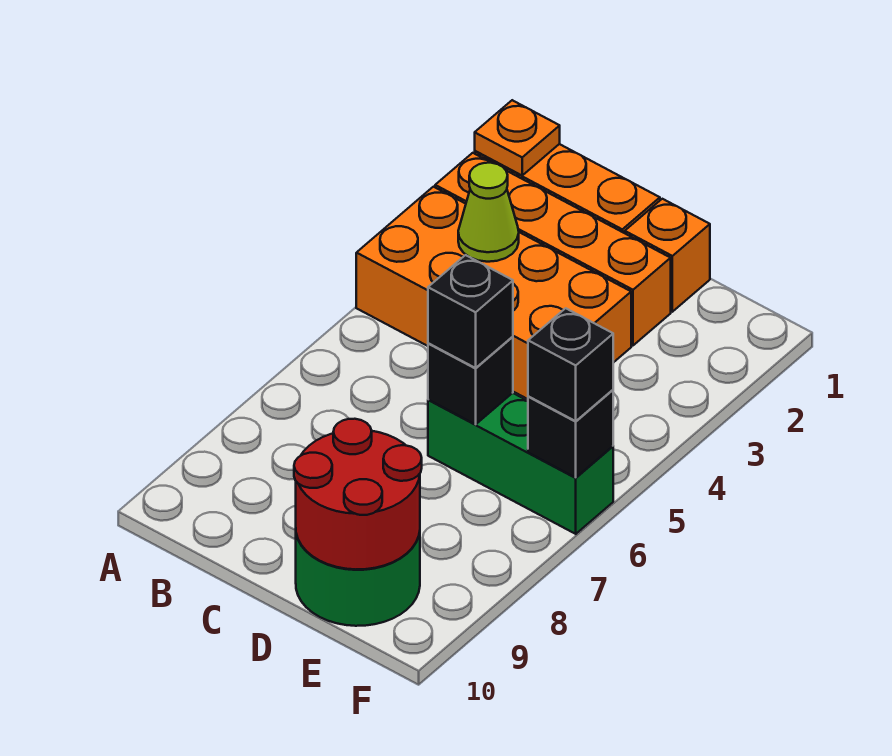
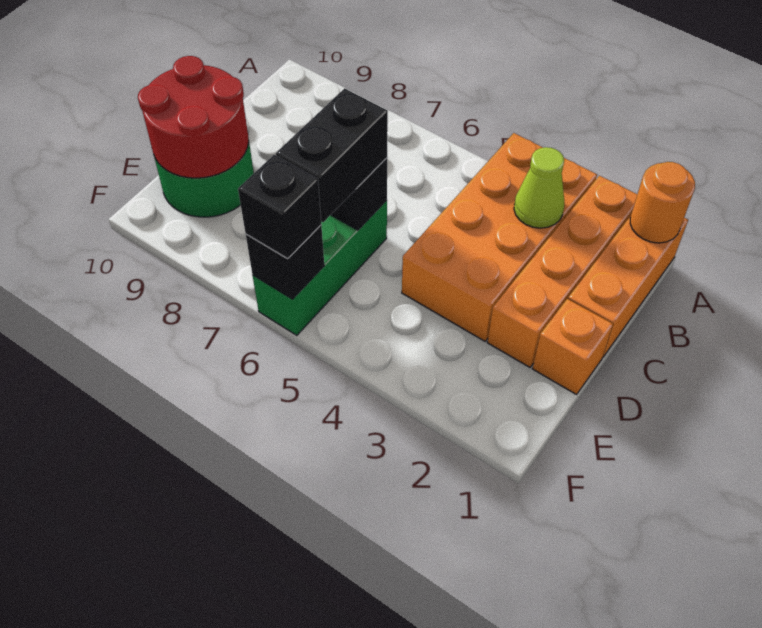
orange 1x1 plate [475,100,560,175] -> orange 1x1 round brick [630,162,695,243]
black 1x1 brick [428,255,513,368] -> black 1x2 brick [276,88,388,222]

